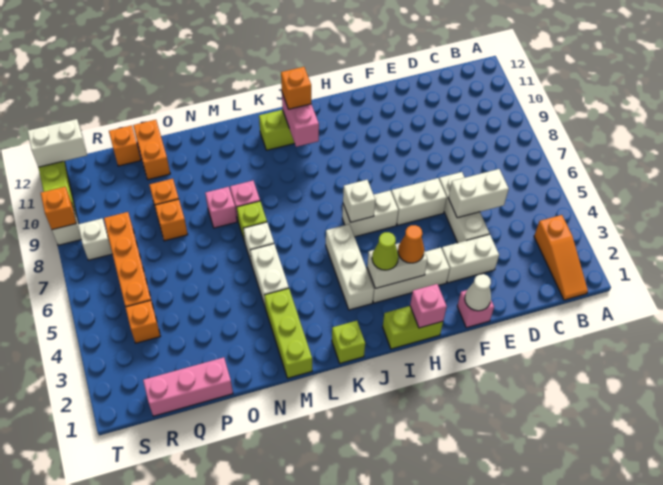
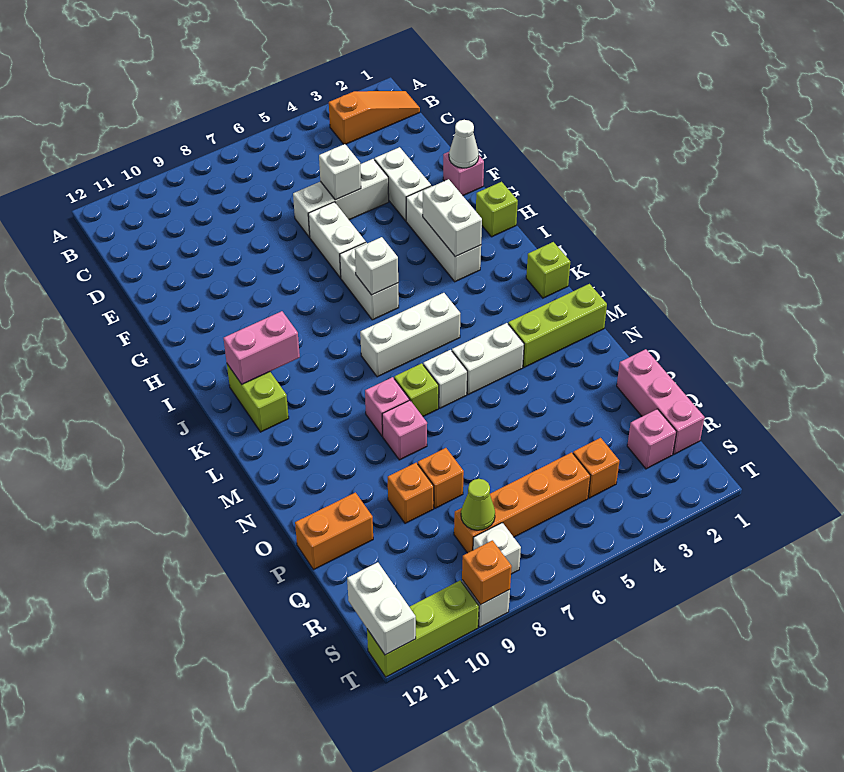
white 1x2 brick [448,169,509,218] -> white 1x1 brick [319,144,361,200]
lime 1x2 brick [383,306,443,349] -> lime 1x1 brick [476,182,518,237]
pink 1x1 brick [410,284,447,328] -> pink 1x1 brick moved to [627,409,676,469]
orange 1x1 cone [398,225,424,263] -> none
lime 1x1 cone [372,232,398,270] -> lime 1x1 cone moved to [461,479,495,530]
white 1x3 brick [326,224,374,310] -> white 1x3 brick moved to [360,293,460,377]
orange 1x1 brick [281,67,311,109] -> none
orange 1x1 brick [109,125,141,166] -> none

